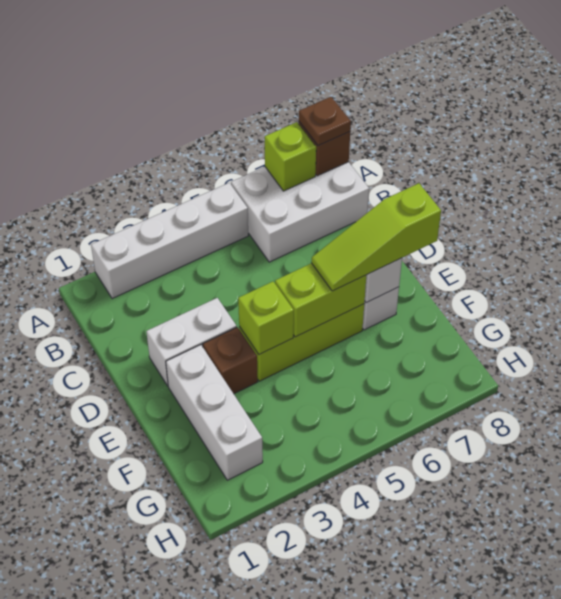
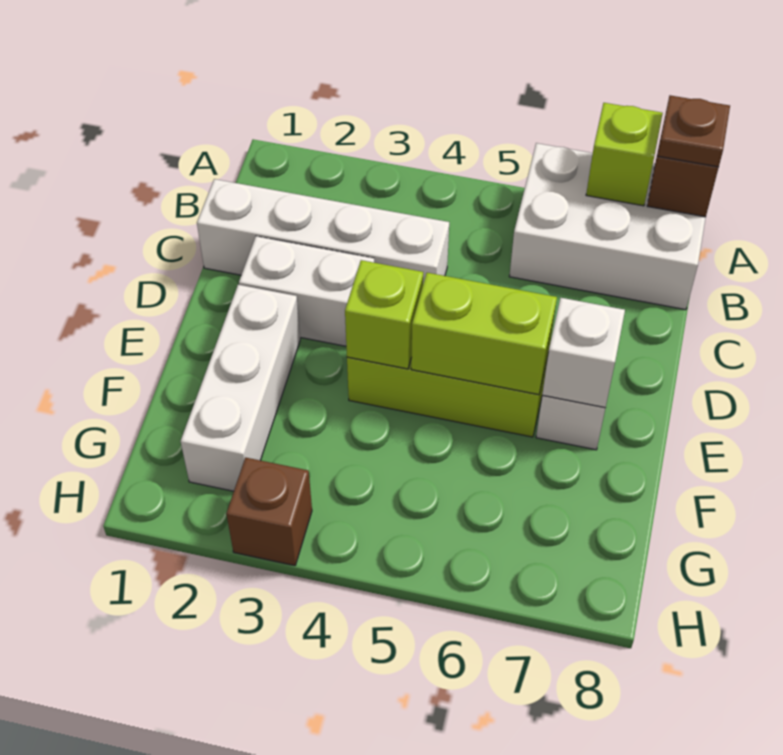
white 1x4 brick [91,183,248,299] -> white 1x4 brick moved to [197,179,449,283]
brown 1x1 brick [203,327,258,394] -> brown 1x1 brick moved to [226,458,312,566]
lime 1x3 slope [311,183,441,291] -> none

